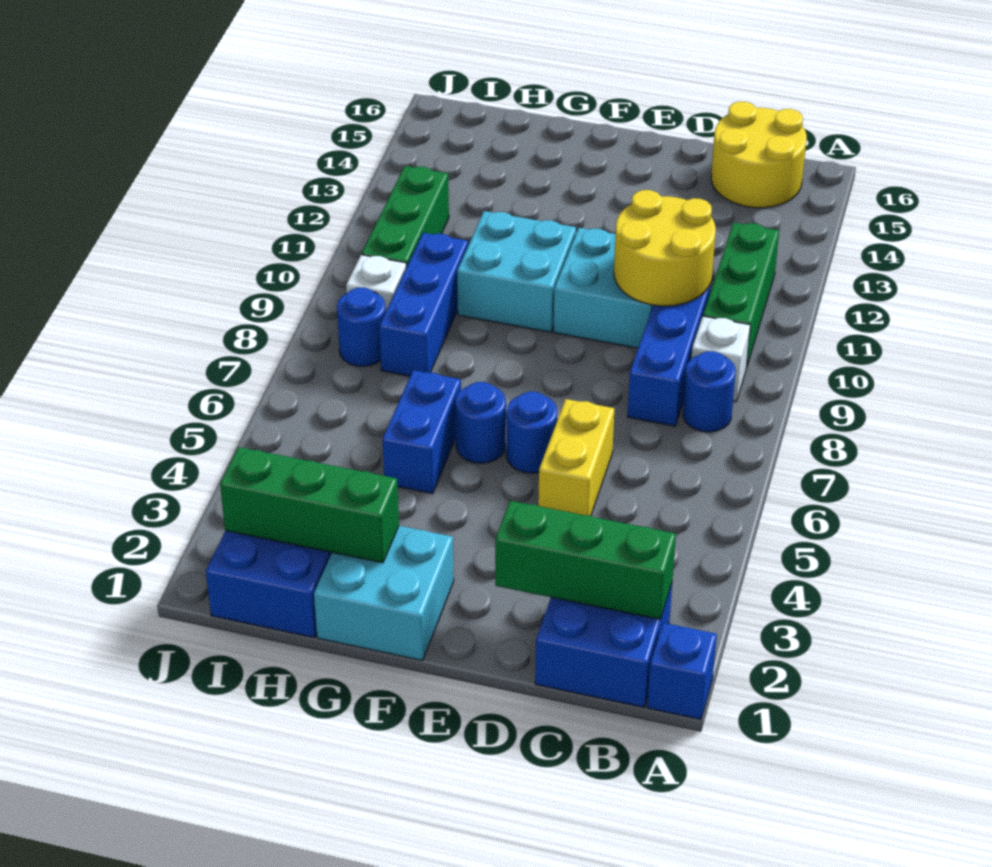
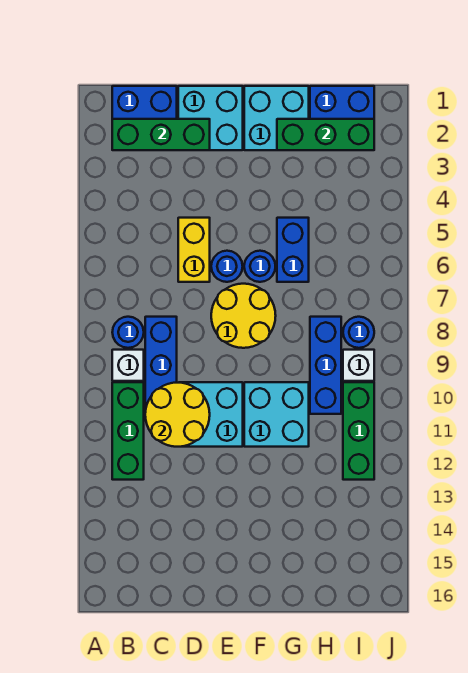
blue 1x1 brick [647,623,717,720] -> none
yellow 2x2 round brick [711,102,807,208] -> yellow 2x2 round brick moved to [211,284,276,348]
none -> cyan 2x2 brick [178,86,243,150]

